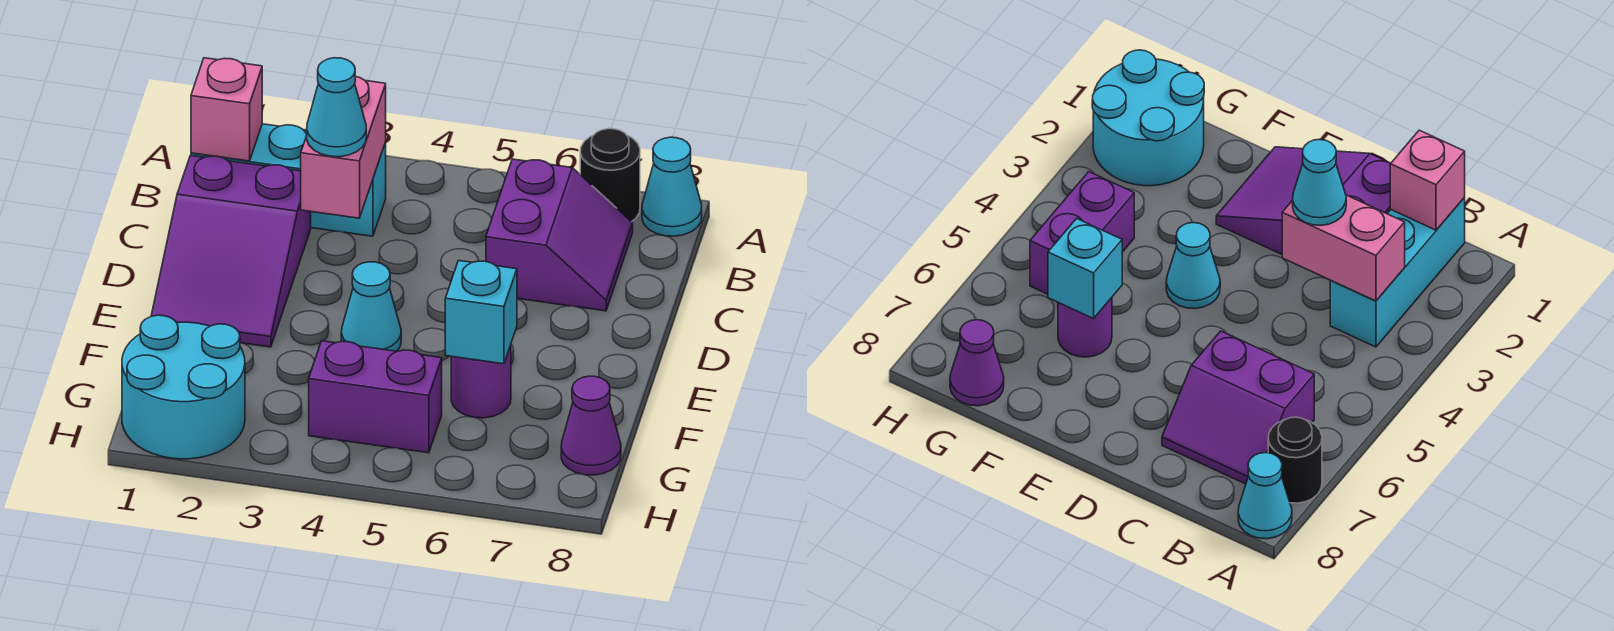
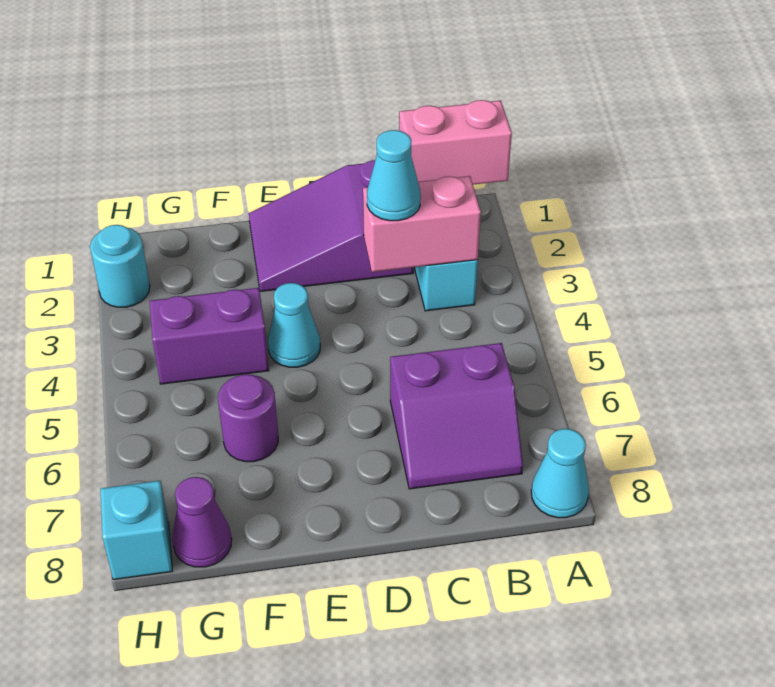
black 1x1 round brick [580,129,640,222] -> none
pink 1x1 brick [191,58,262,161] -> pink 1x2 brick [399,100,512,185]
cyan 1x1 brick [445,261,517,364] -> cyan 1x1 brick moved to [100,481,172,580]
cyan 2x2 round brick [122,315,245,459] -> cyan 1x1 round brick [90,225,150,307]
purple 1x2 brick [309,341,442,453] -> purple 1x2 brick turned to [150,288,269,384]

